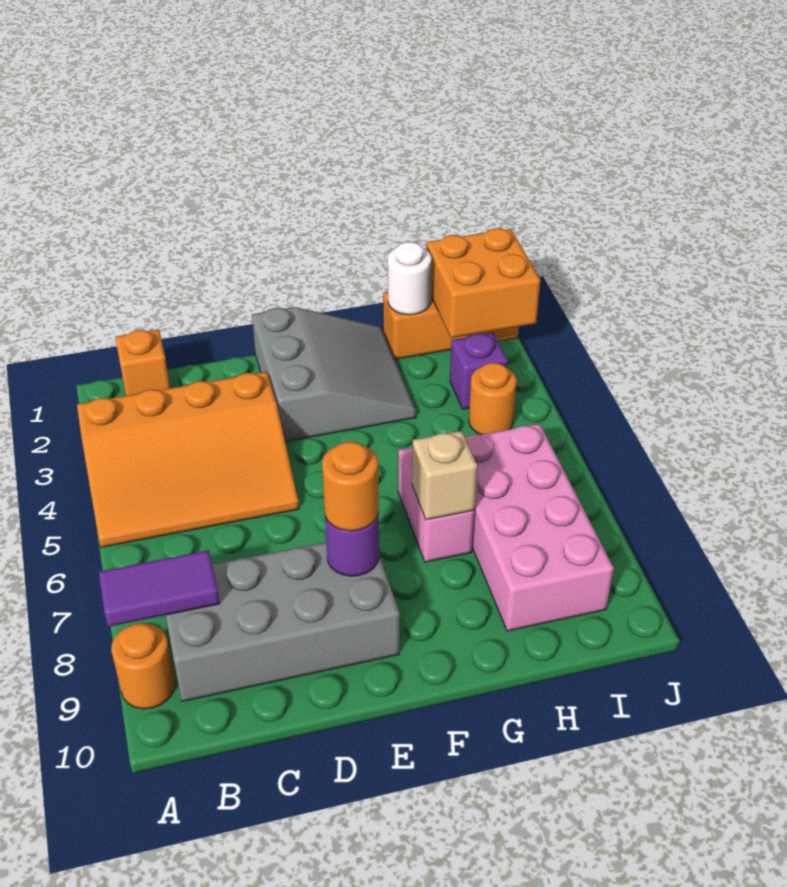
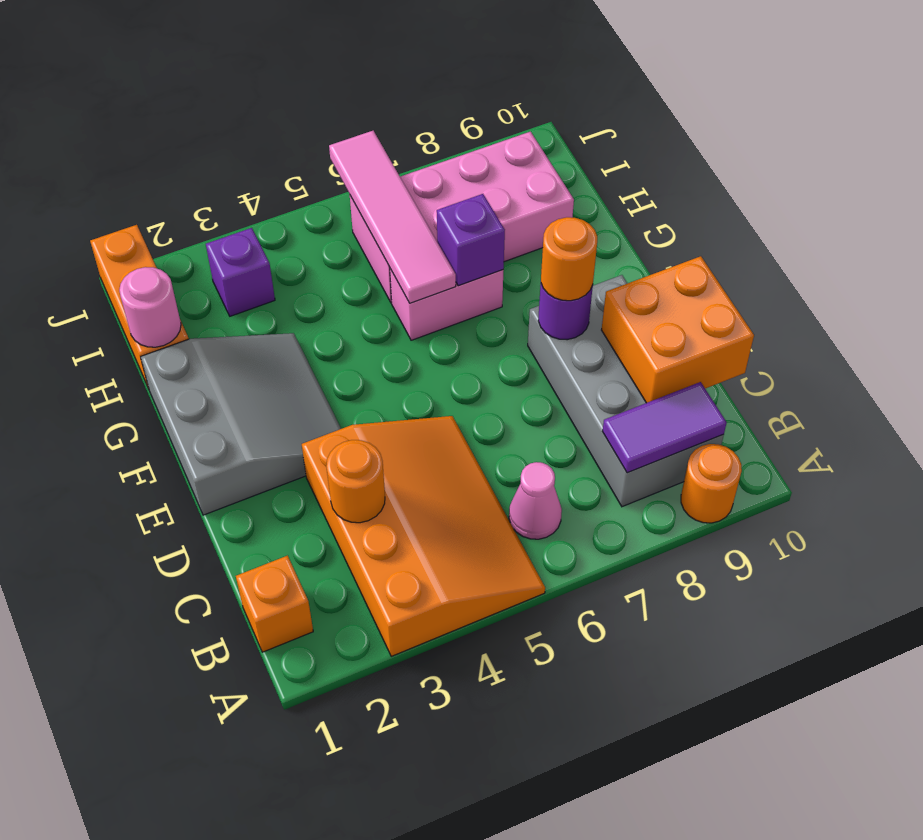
purple 1x2 tile [99,550,220,627] -> purple 1x2 tile turned to [602,382,727,473]
none -> pink 1x1 cone [509,462,562,539]
grey 3x3 slope [252,307,416,442] -> grey 3x3 slope turned to [141,333,341,515]
none -> pink 1x4 tile [329,131,456,303]
tan 1x1 brick [412,431,477,520] -> purple 1x1 brick [437,194,505,286]
white 1x1 round brick [388,242,432,315] -> pink 1x1 round brick [119,267,181,347]
orange 2x2 brick [427,228,540,338] -> orange 2x2 brick moved to [602,256,754,403]
orange 1x1 round brick [469,363,517,435] -> orange 1x1 round brick moved to [326,440,385,523]

